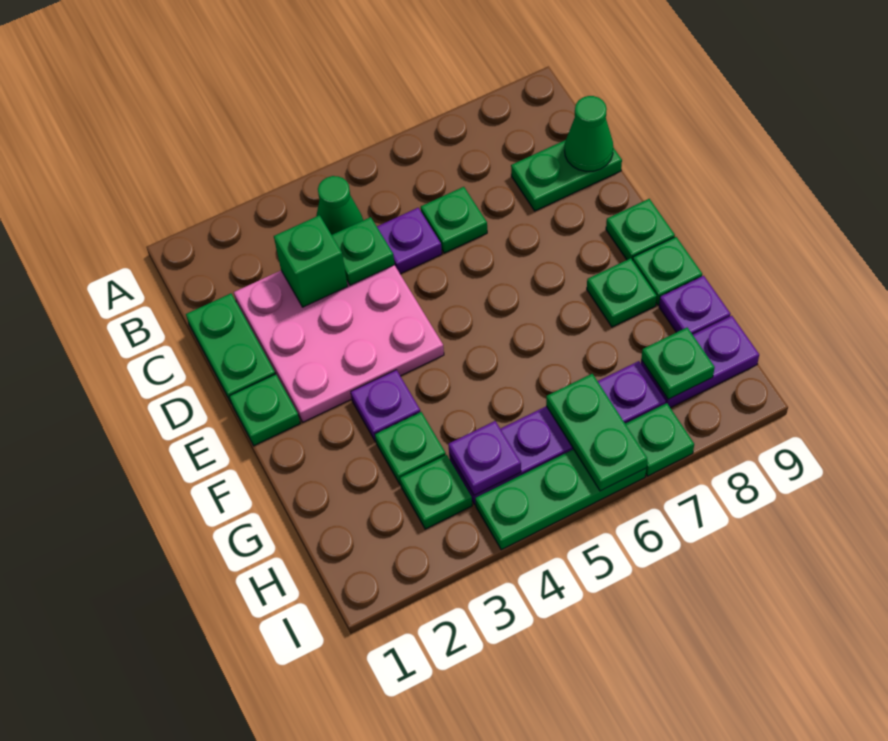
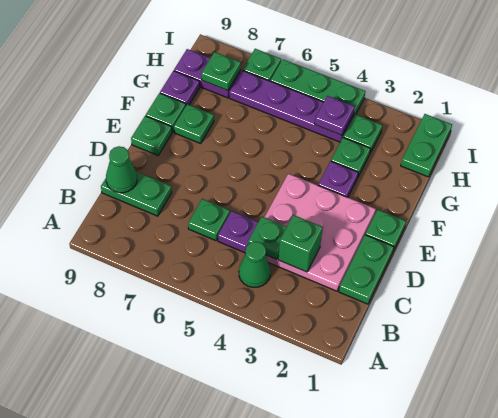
green 1x2 plate [546,374,647,491] -> green 1x2 plate moved to [401,114,452,177]

